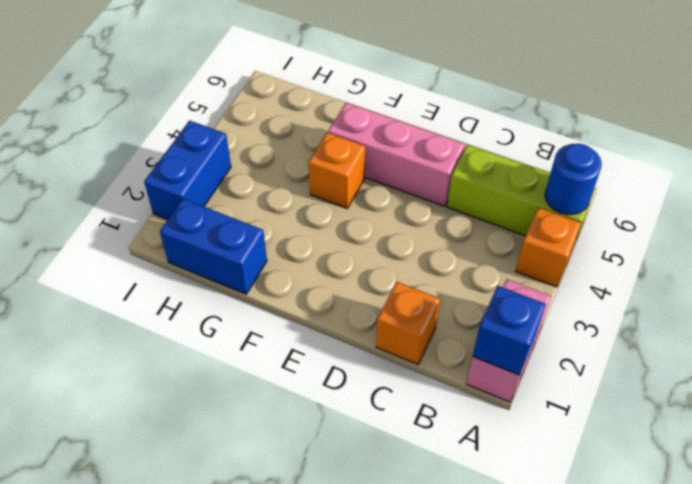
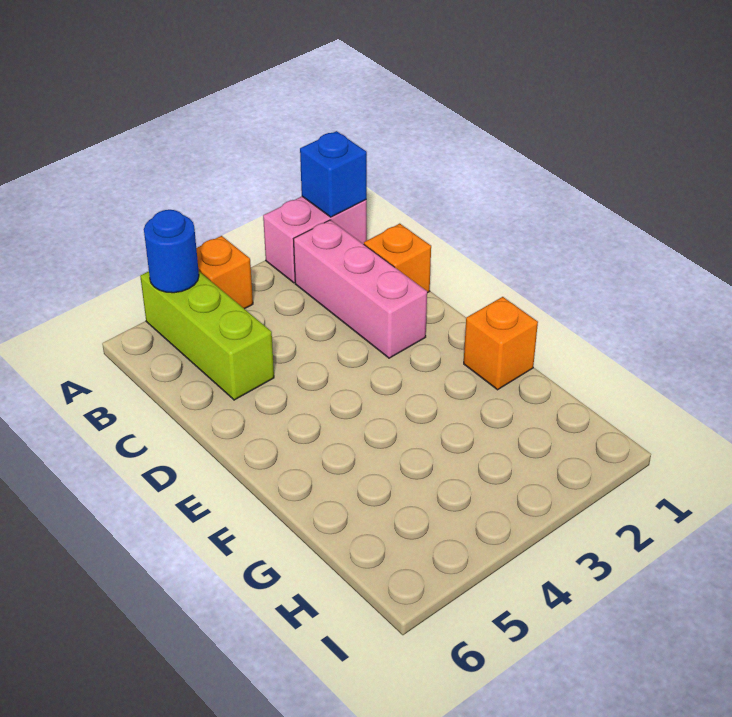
pink 1x3 brick [328,103,465,206] -> pink 1x3 brick moved to [294,220,427,358]
orange 1x1 brick [308,132,365,208] -> orange 1x1 brick moved to [464,297,538,390]
blue 1x2 brick [160,199,267,294] -> none
blue 1x2 brick [144,120,231,219] -> none

